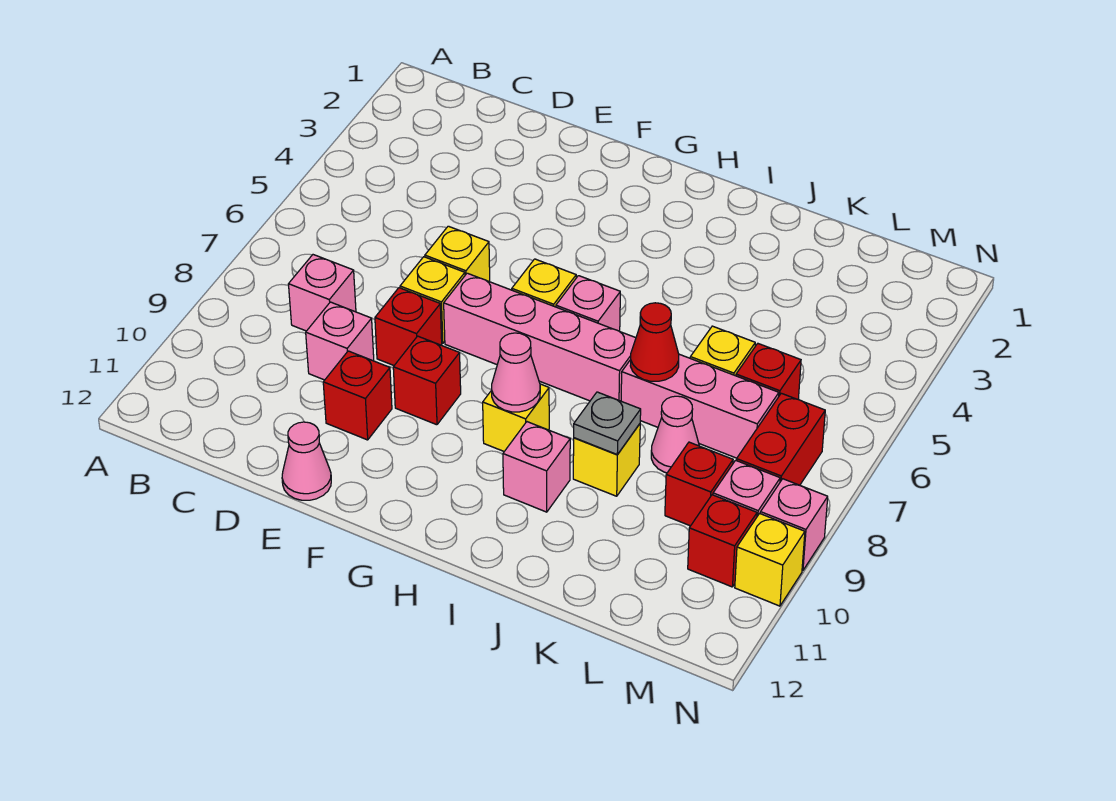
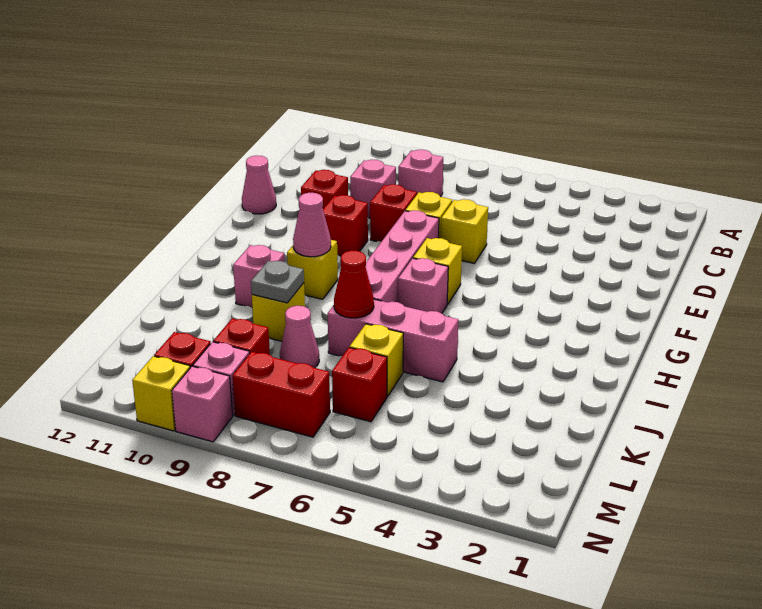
pink 1x3 brick [621,354,779,458] -> pink 1x3 brick turned to [328,299,458,382]

